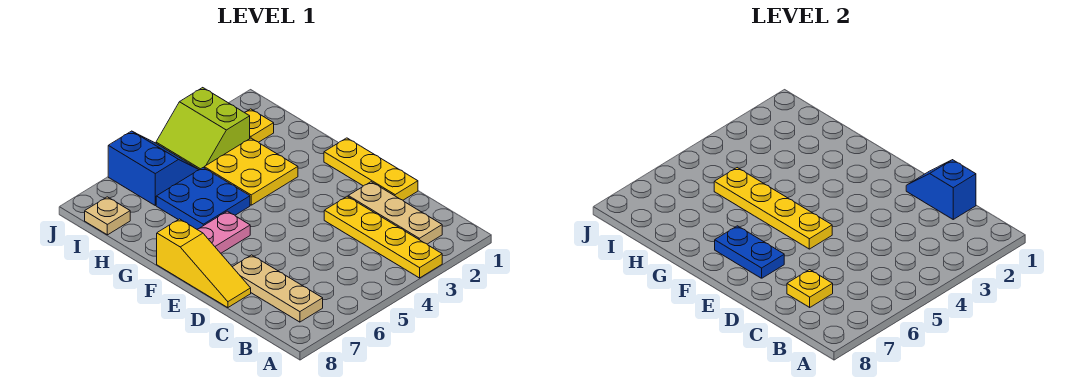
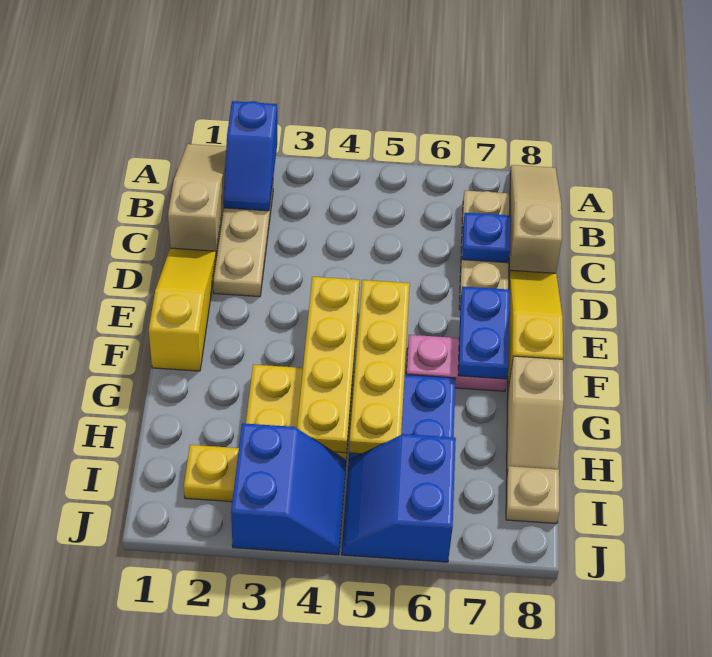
none -> tan 1x3 slope [168,144,226,256]
yellow 1x4 plate [324,196,442,278] -> yellow 1x4 plate moved to [297,277,360,453]
none -> tan 1x3 slope [509,165,562,274]
blue 1x2 slope [906,160,976,219] -> blue 1x2 slope moved to [223,101,277,211]
yellow 1x1 plate [787,270,833,307] -> blue 1x1 plate [462,213,511,263]
yellow 1x3 plate [324,138,418,200] -> yellow 1x3 slope [149,248,216,371]
none -> tan 1x2 slope [507,356,564,471]
lime 2x2 slope [156,88,250,170] -> blue 2x2 slope [231,423,346,555]

